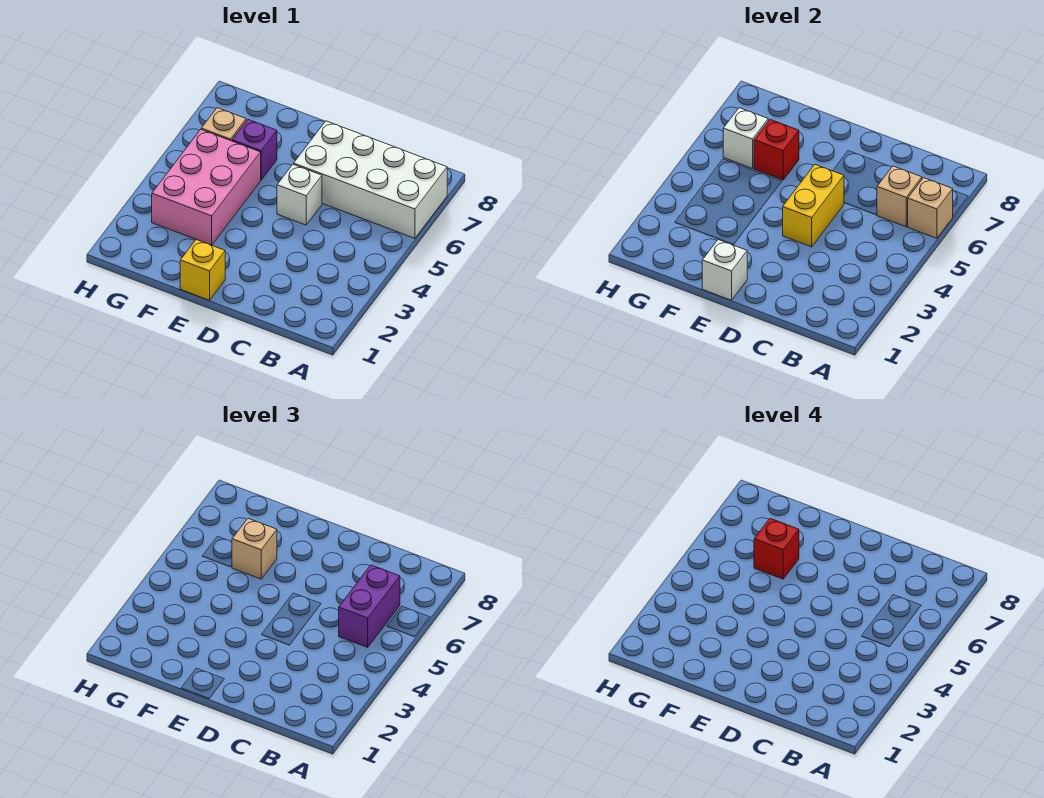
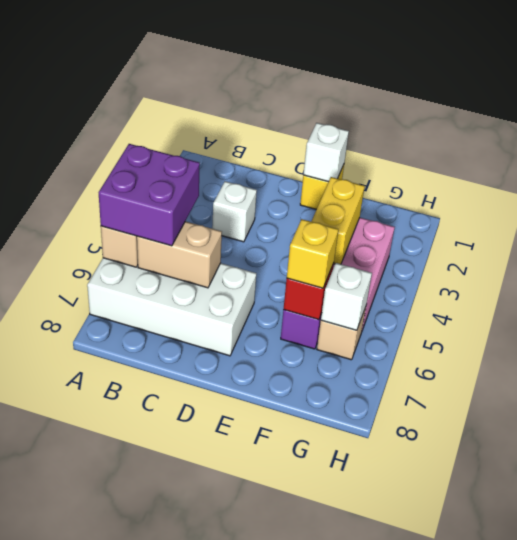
purple 1x2 brick [339,565,400,647] -> purple 2x2 brick [99,144,200,246]
tan 1x1 brick [877,166,922,227] -> tan 1x2 brick [137,221,222,288]
yellow 1x2 brick [783,165,844,247] -> yellow 1x2 brick moved to [311,177,365,264]
white 1x1 brick [277,164,322,225] -> white 1x1 brick moved to [212,181,257,242]
tan 1x1 brick [232,518,277,579] -> yellow 1x1 brick [287,219,338,288]
red 1x1 brick [754,518,799,579] -> none

